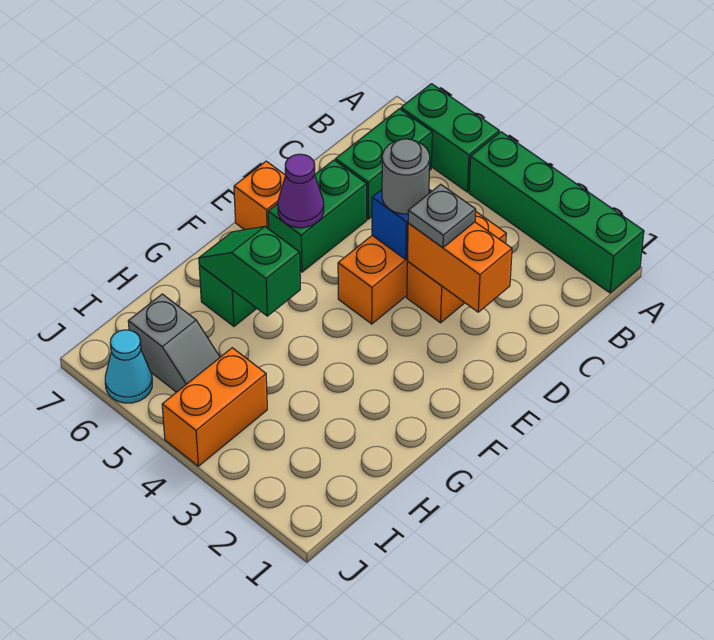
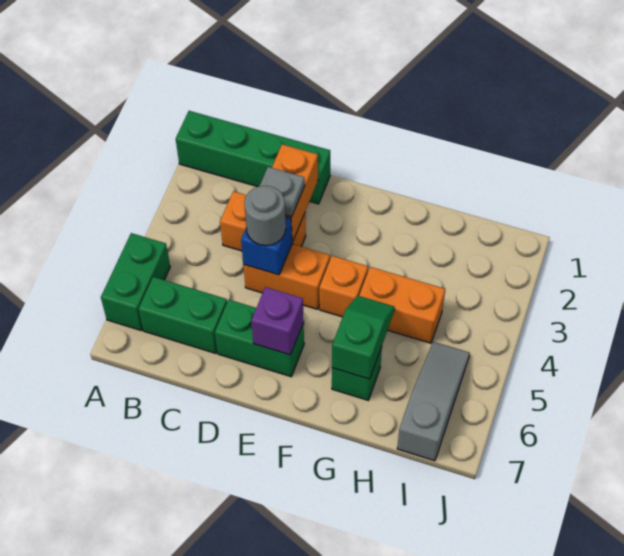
green 1x4 brick [469,132,644,293] -> green 1x4 brick turned to [176,111,330,204]
purple 1x1 cone [278,154,324,228] -> purple 1x1 brick [251,287,304,355]
orange 1x1 brick [234,161,286,230] -> orange 1x1 brick moved to [319,256,368,317]
green 1x2 slope [199,227,300,316] -> green 1x2 slope turned to [332,296,395,379]
orange 1x2 brick [162,348,267,466] -> orange 1x2 brick moved to [359,267,445,343]
grey 1x2 slope [128,294,220,392] -> grey 1x3 slope [397,342,470,461]
cyan 1x1 cone [105,330,152,403] -> none

